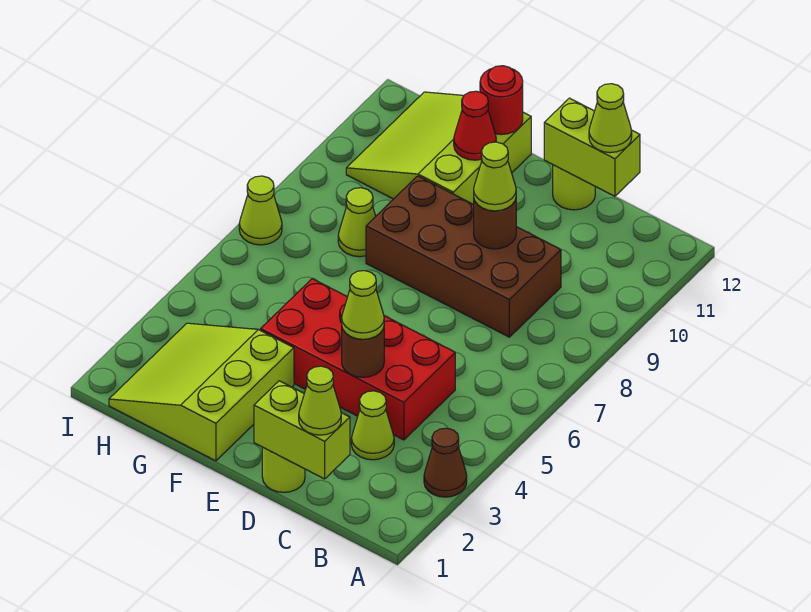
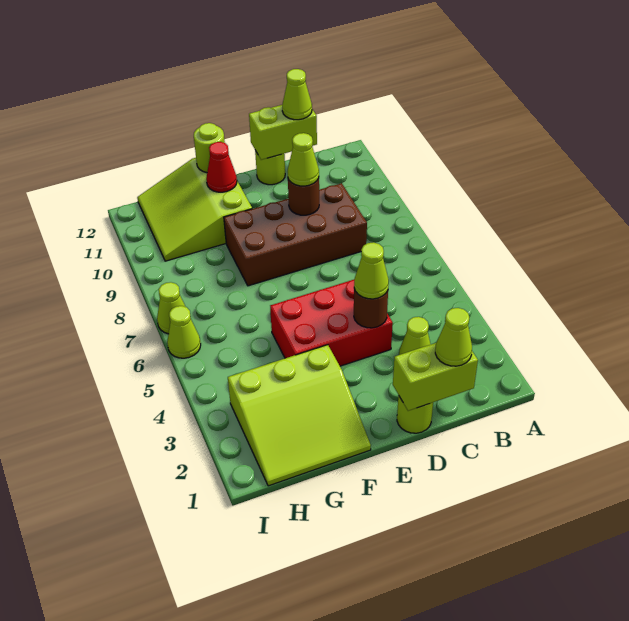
brown 1x1 cone [424,428,467,497] -> none
red 2x4 brick [261,279,455,440] -> red 2x3 brick [270,280,393,366]
lime 3x3 slope [109,323,294,461] -> lime 3x3 slope turned to [228,345,371,486]
red 1x1 round brick [480,66,523,135] -> lime 1x1 round brick [194,123,225,173]
lime 1x1 cone [338,188,376,257] -> lime 1x1 cone moved to [167,306,201,358]

